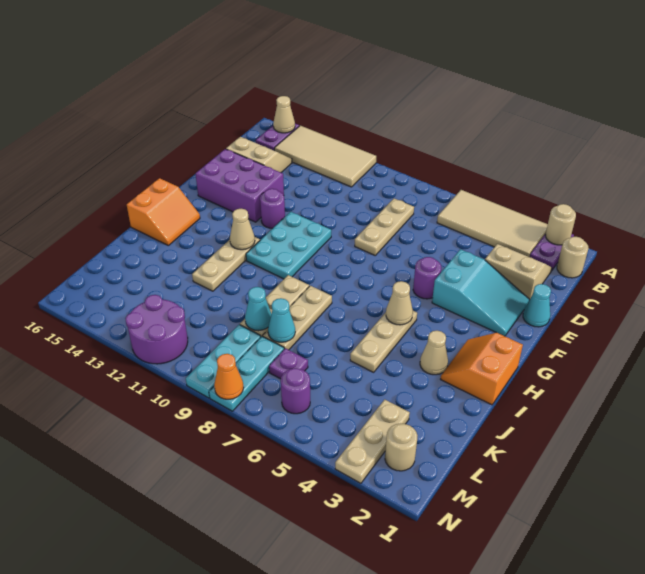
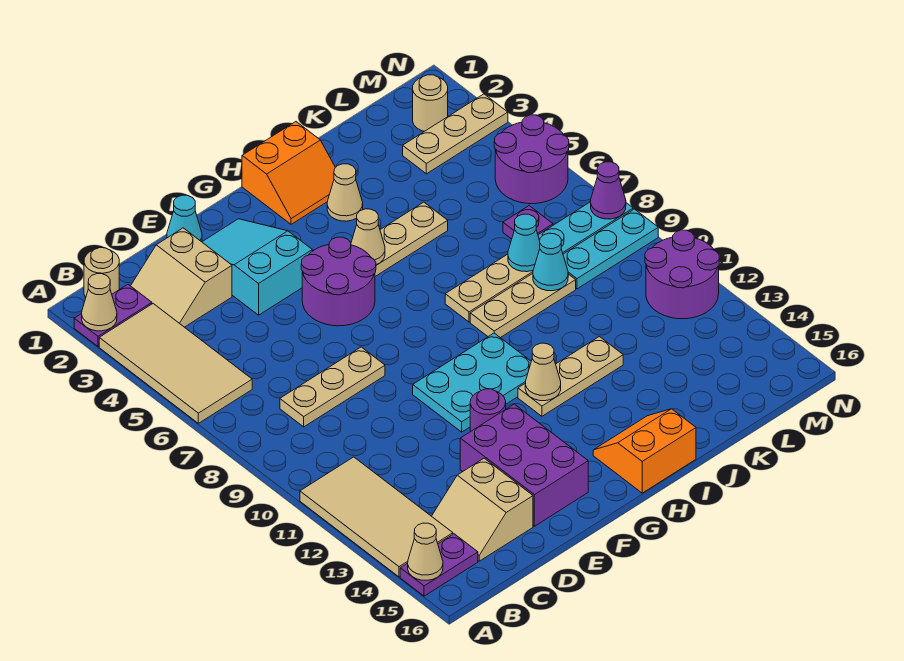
tan 1x1 round brick [545,204,576,245] -> tan 1x1 cone [82,274,117,331]
purple 1x1 round brick [413,257,441,299] -> purple 2x2 round brick [301,237,376,326]
purple 1x1 round brick [281,368,310,414] -> purple 2x2 round brick [494,115,569,204]
orange 1x1 cone [214,354,243,399] -> purple 1x1 cone [591,162,626,219]

